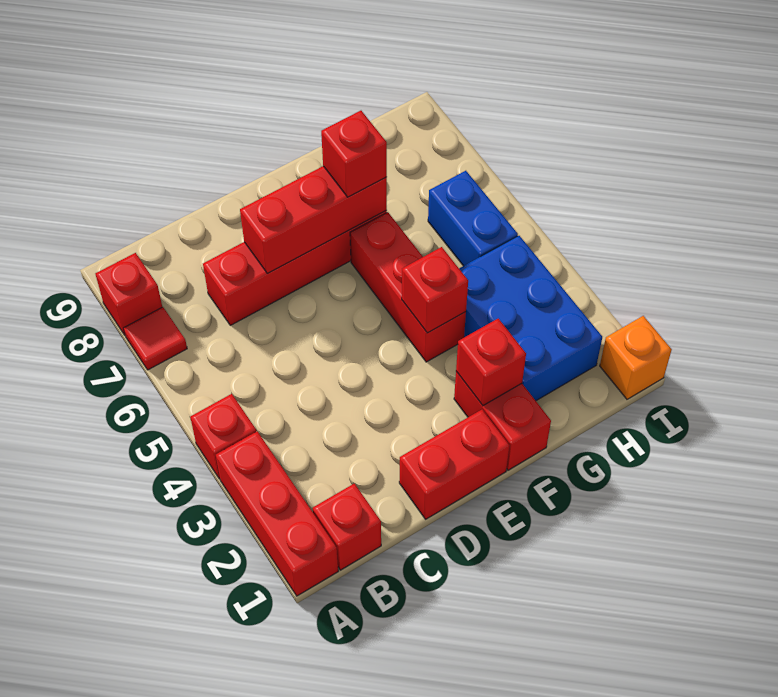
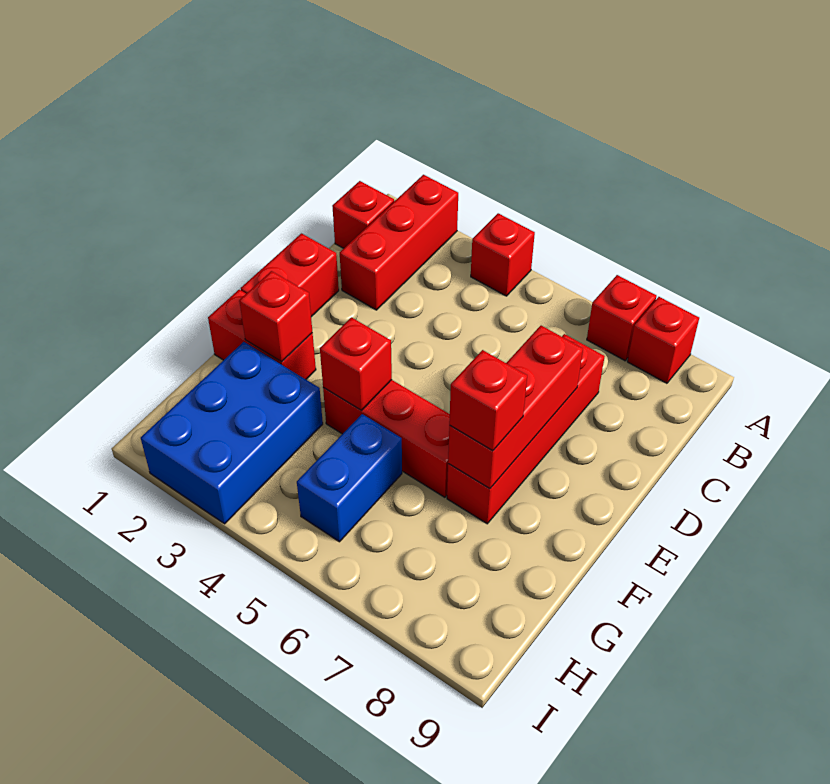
red 1x3 brick [216,431,338,596] -> red 1x3 brick turned to [340,175,458,310]
red 1x1 tile [124,307,187,370] -> red 1x1 brick [587,275,657,361]
blue 2x3 brick [459,236,602,401] -> blue 2x3 brick turned to [141,342,323,524]
blue 1x2 brick [428,171,518,266] -> blue 1x2 brick turned to [297,414,402,542]
orange 1x1 brick [600,316,672,399] -> none

